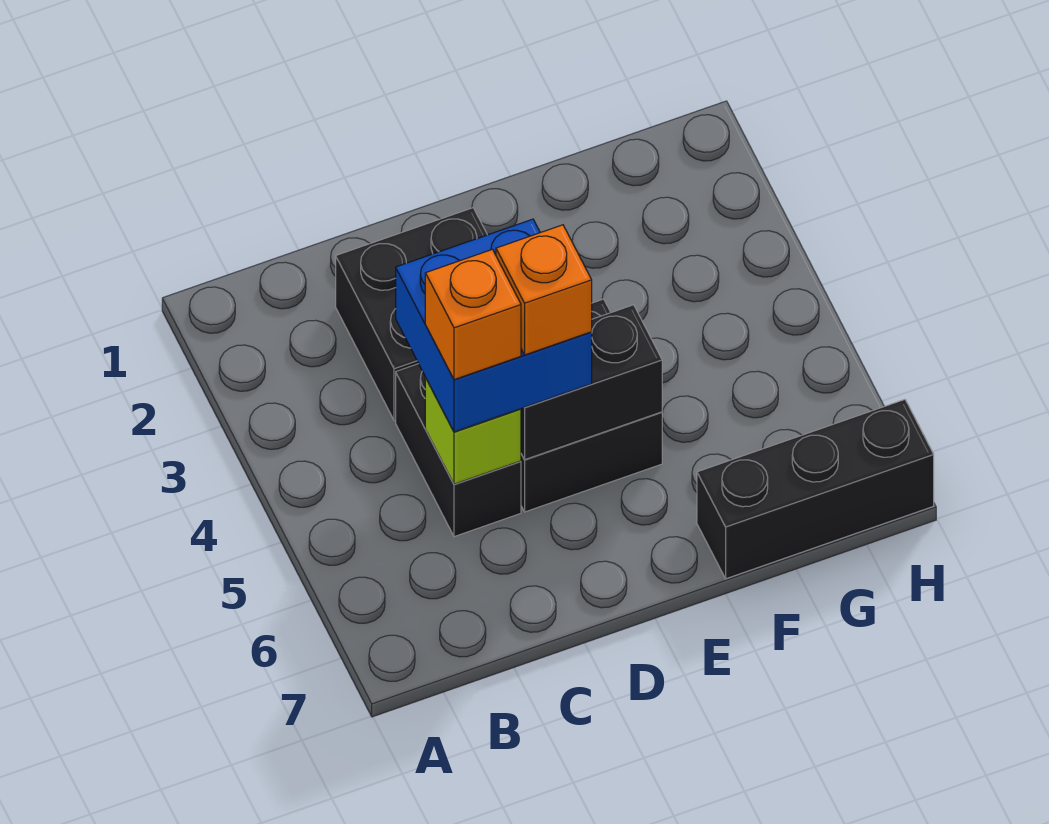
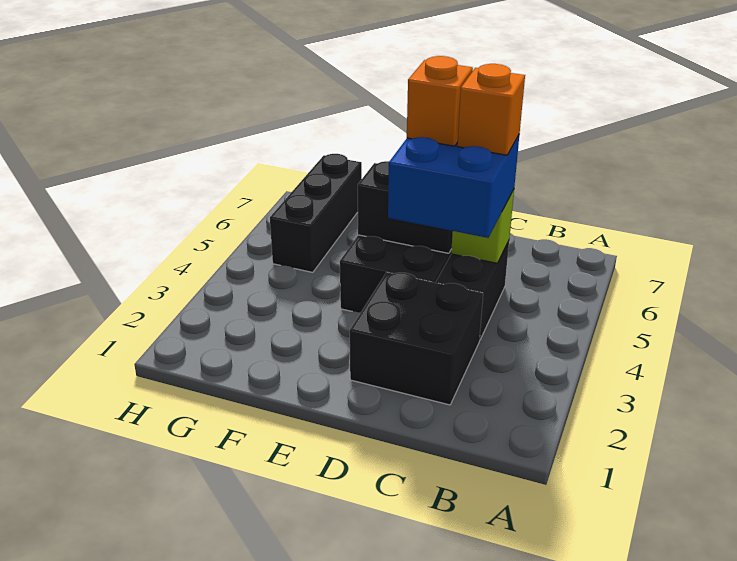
black 1x3 brick [697,400,934,579] -> black 1x3 brick turned to [270,154,362,272]

